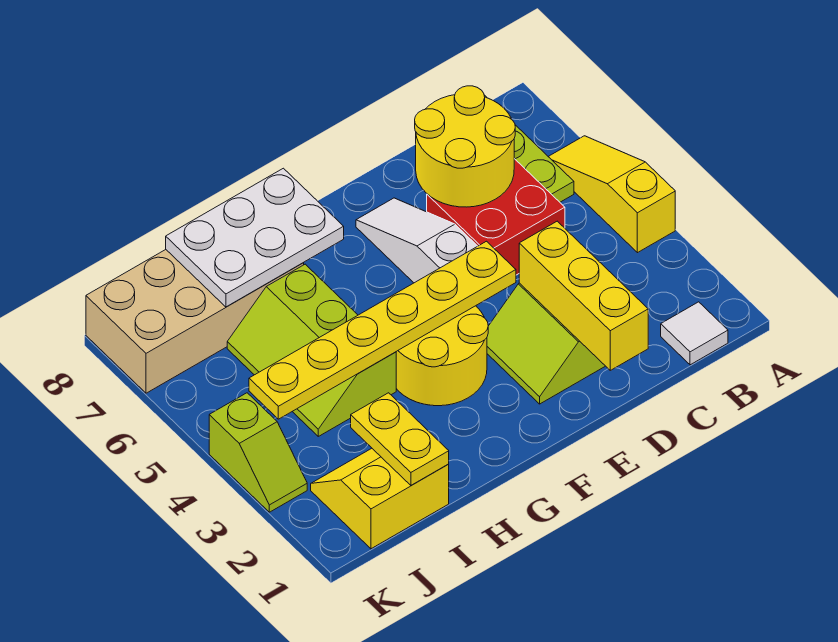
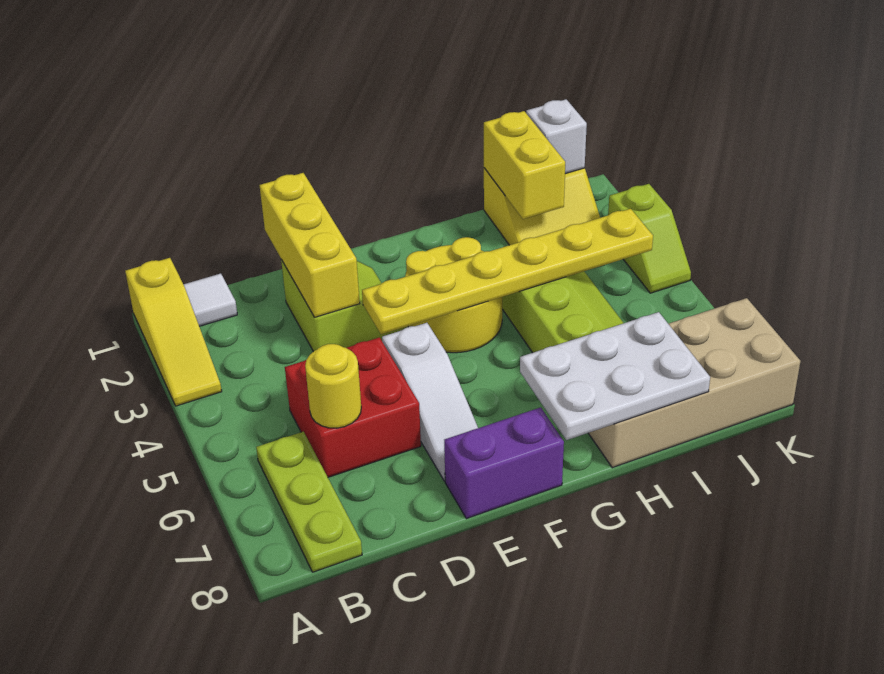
yellow 1x3 slope [548,136,675,253] -> yellow 1x3 slope moved to [125,258,222,406]
yellow 2x2 round brick [415,86,515,207] -> yellow 1x1 round brick [305,344,361,428]
none -> purple 1x2 brick [444,407,564,519]
yellow 1x2 plate [351,393,449,485] -> yellow 1x2 brick [484,111,565,219]
none -> white 1x1 brick [526,99,587,174]
lime 1x2 slope [209,393,307,512] -> lime 1x2 slope turned to [608,184,691,293]

